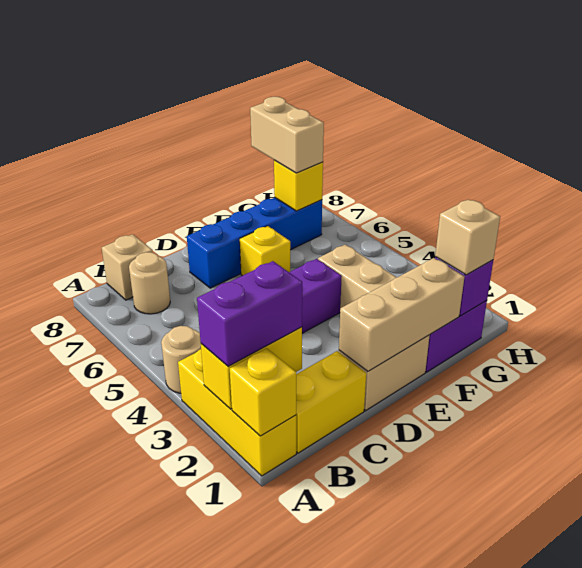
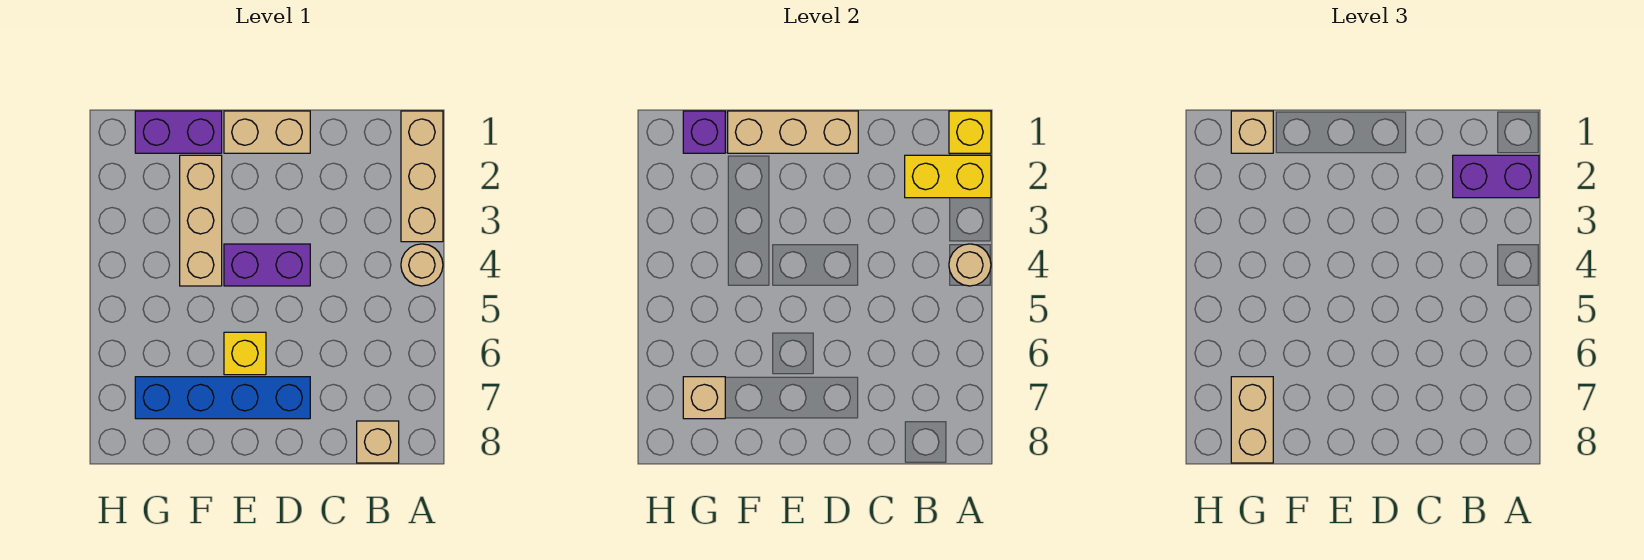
yellow 1x3 brick [178,349,296,476] -> tan 1x3 brick [401,111,443,242]
yellow 1x2 brick [296,351,366,453] -> none
tan 1x1 round brick [129,252,170,314] -> tan 1x1 round brick moved to [949,244,991,286]
yellow 1x1 brick [274,160,323,211] -> tan 1x1 brick [683,377,725,419]

